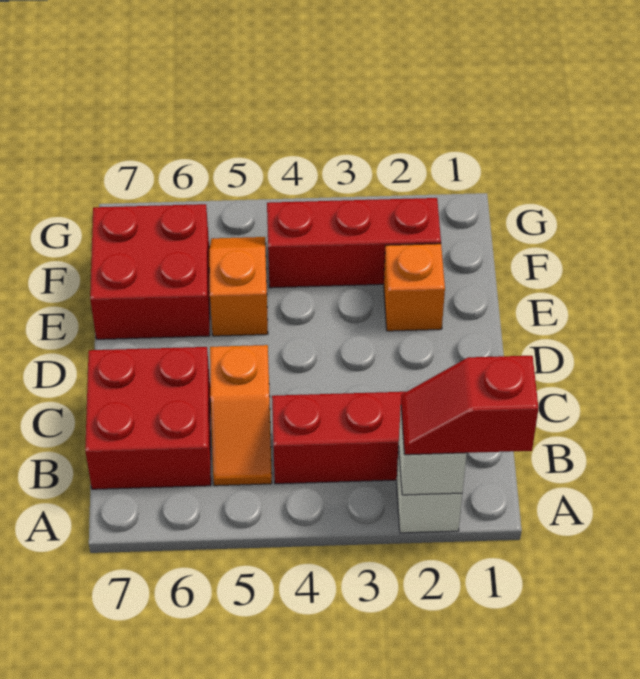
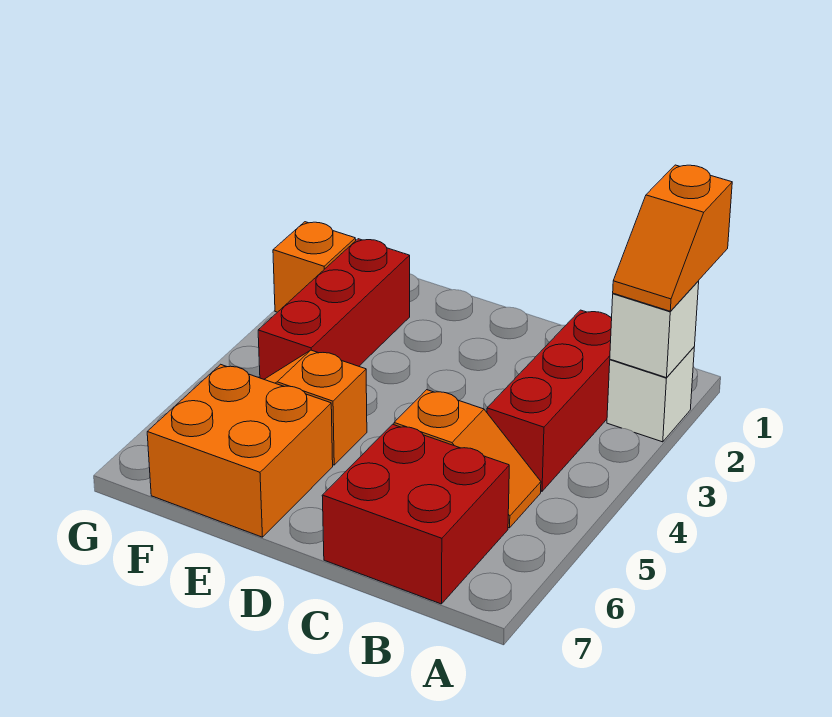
red 1x2 slope [401,356,538,455] -> orange 1x2 slope [613,165,732,311]
orange 1x1 brick [384,244,445,331] -> orange 1x1 brick moved to [273,222,356,312]
red 2x2 brick [90,204,210,339] -> orange 2x2 brick [147,364,333,537]

